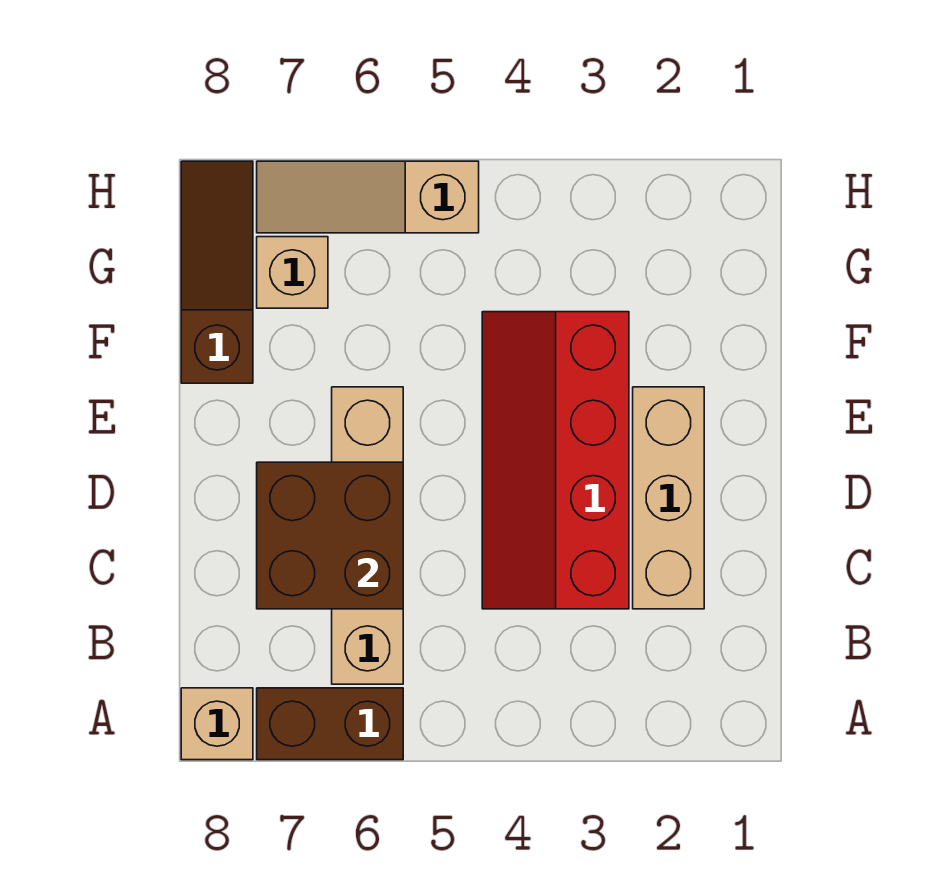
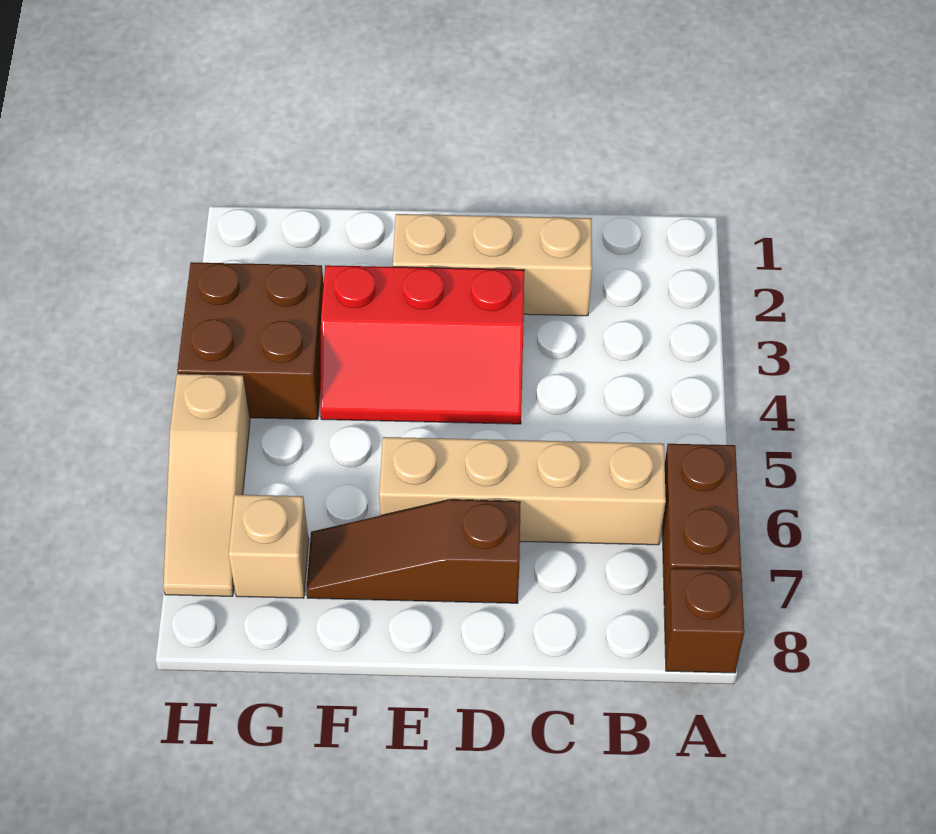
tan 1x1 brick [181,688,253,760] -> brown 1x1 brick [664,568,744,673]
red 2x4 slope [482,312,629,609] -> red 2x3 slope [320,265,524,424]
brown 2x2 brick [257,462,403,609] -> brown 2x2 brick moved to [177,262,324,419]
brown 1x3 slope [181,161,253,383] -> brown 1x3 slope moved to [306,500,521,603]

